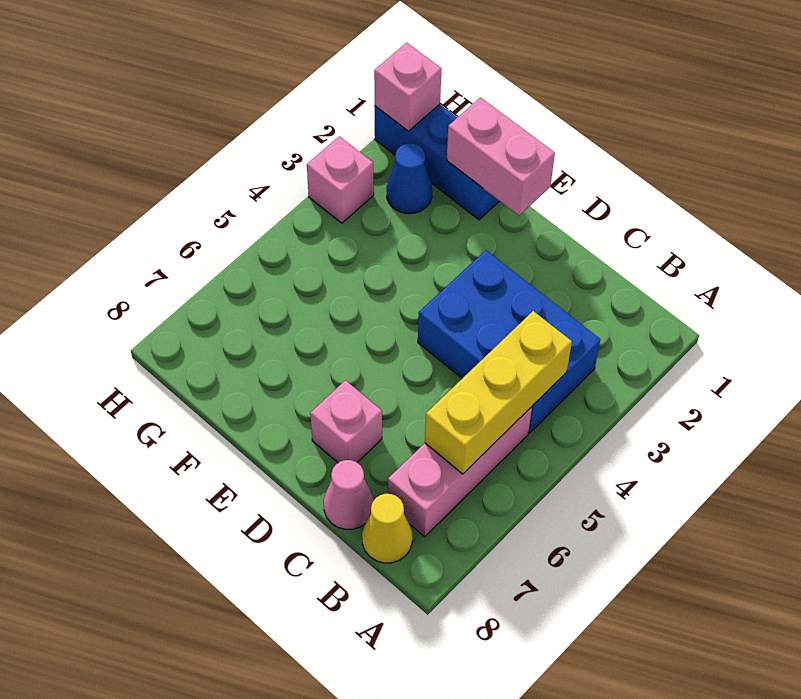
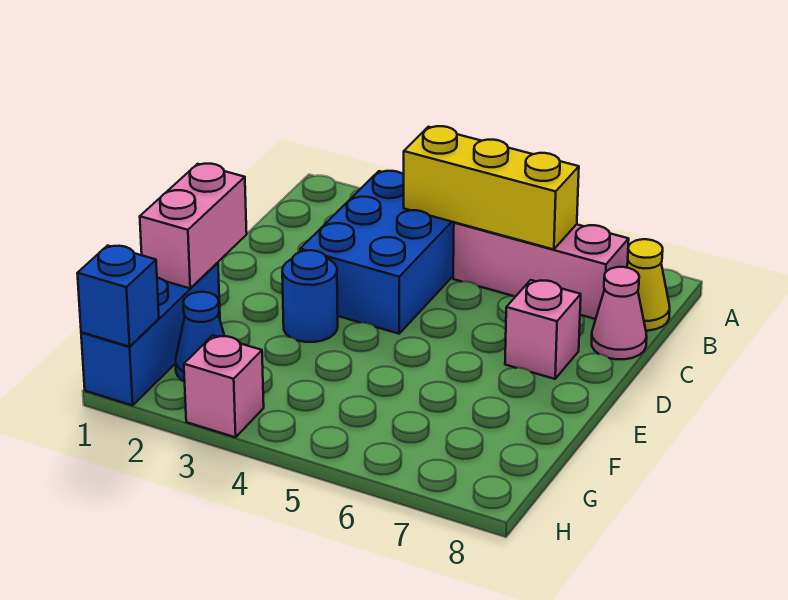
none -> blue 1x1 round brick [282,250,338,342]
pink 1x1 brick [374,43,442,131] -> blue 1x1 brick [77,246,159,347]

